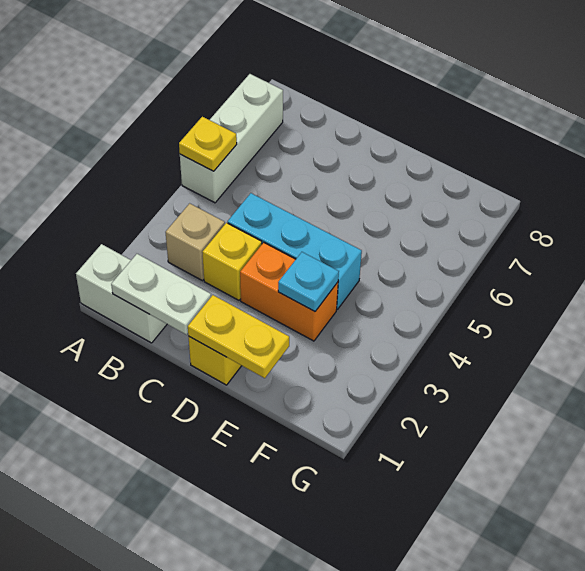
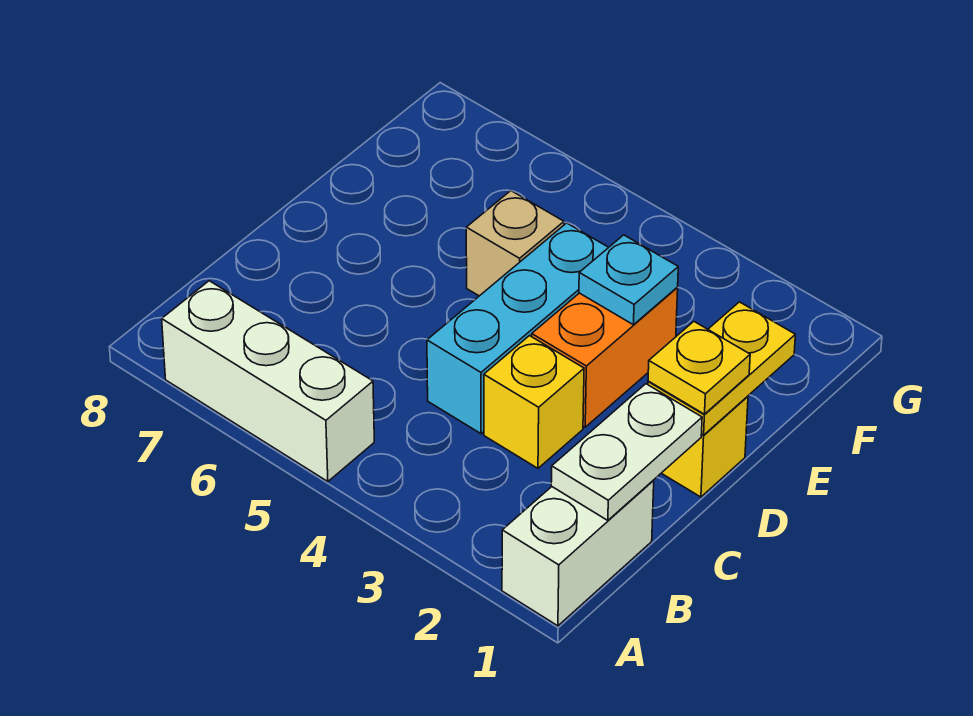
yellow 1x1 plate [179,117,237,171] -> yellow 1x1 plate moved to [648,322,750,414]
tan 1x1 brick [166,203,225,281] -> tan 1x1 brick moved to [466,191,564,296]

